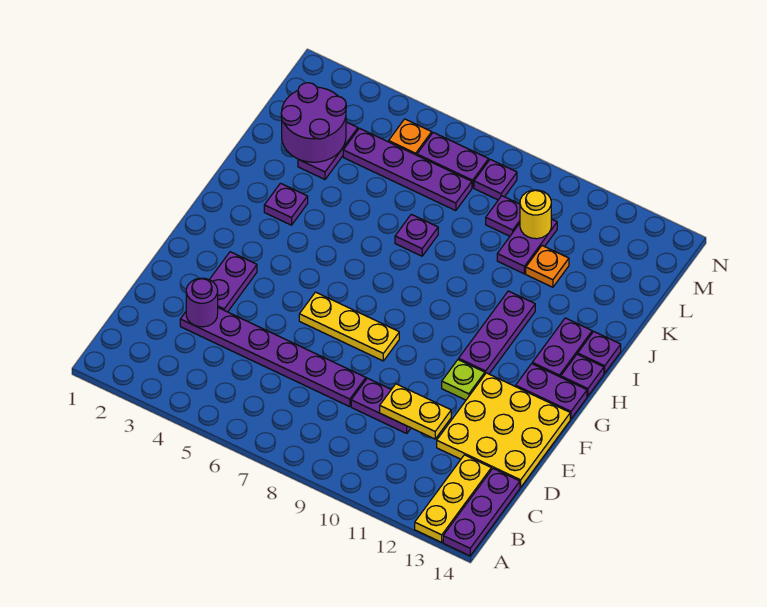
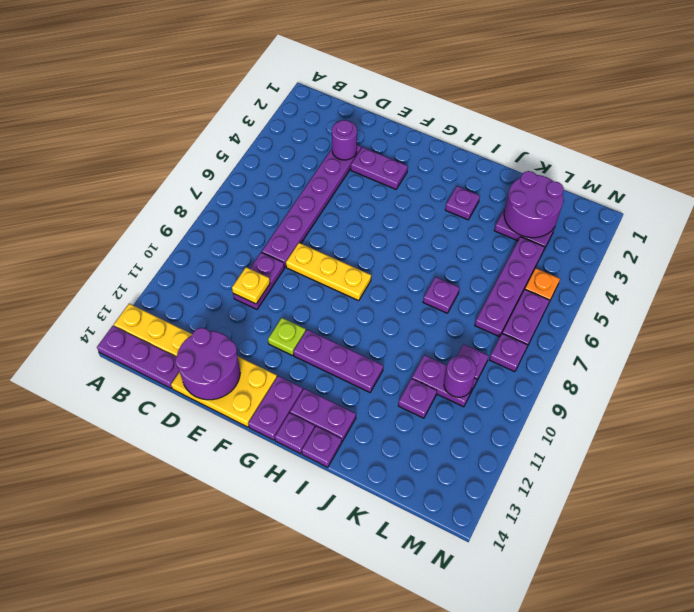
yellow 1x2 plate [380,384,451,439] -> yellow 1x1 plate [232,267,270,304]
yellow 3x3 plate [437,373,570,487] -> yellow 2x3 plate [171,356,277,427]
none -> purple 2x2 round brick [175,328,240,400]
yellow 1x3 plate [299,292,399,361] -> yellow 1x3 plate turned to [286,243,371,301]
orange 1x1 plate [526,246,569,287] -> purple 1x1 plate [398,378,437,418]
yellow 1x1 round brick [520,190,551,239] -> purple 1x1 round brick [444,355,476,397]

